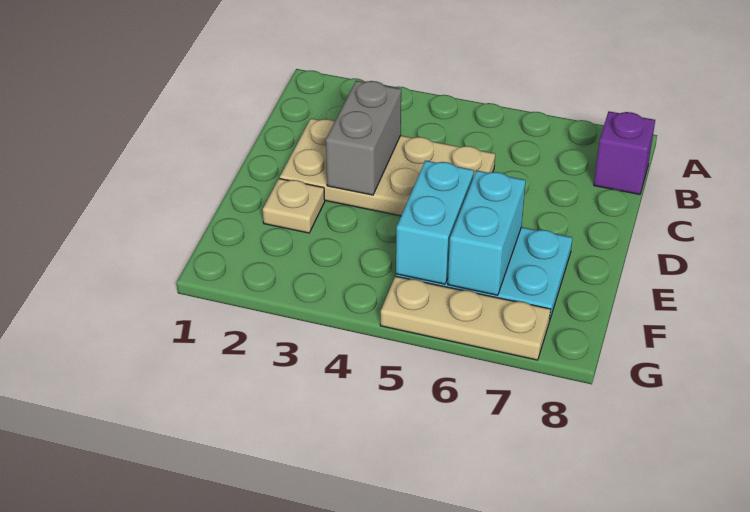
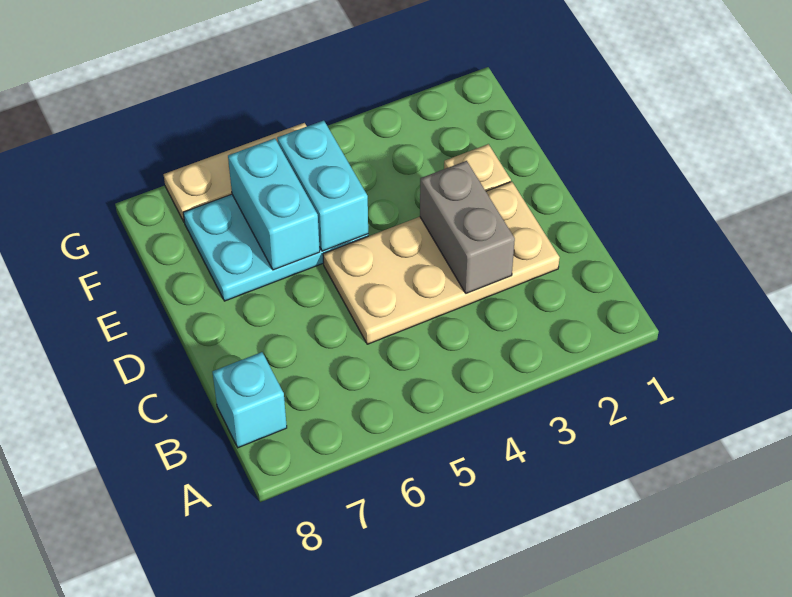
purple 1x1 brick [594,111,655,194] -> cyan 1x1 brick [213,352,287,448]

